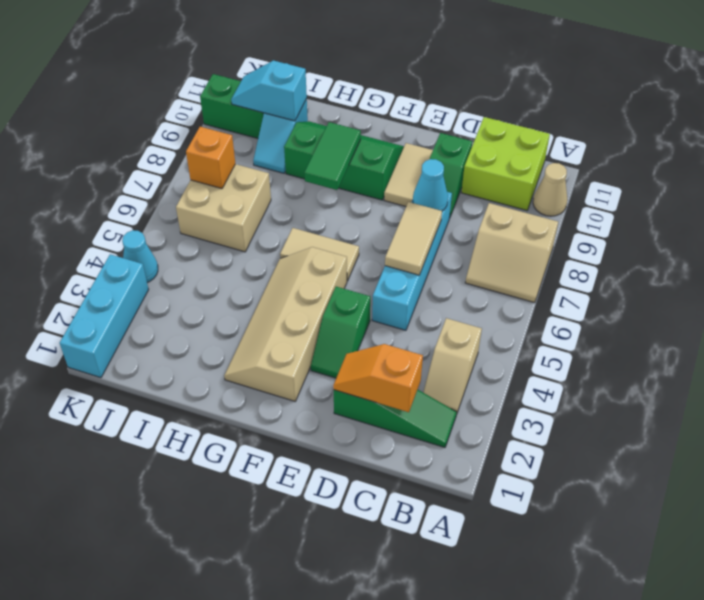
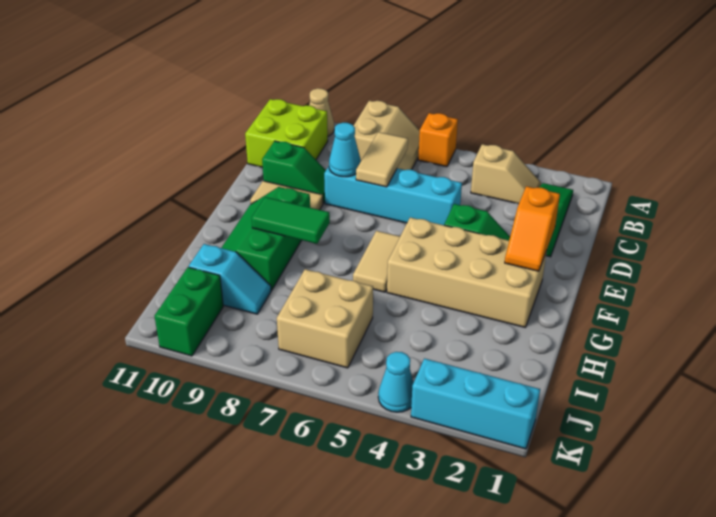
orange 1x2 slope [333,344,423,412] -> orange 1x2 slope moved to [505,186,560,271]
tan 1x2 tile [385,202,442,275] -> tan 1x2 tile turned to [356,132,408,187]
tan 2x4 slope [224,247,347,401] -> tan 2x4 brick [387,218,547,327]
cyan 1x2 slope [231,60,307,121] -> none
orange 1x1 brick [186,127,235,189] -> orange 1x1 brick moved to [418,113,458,167]

